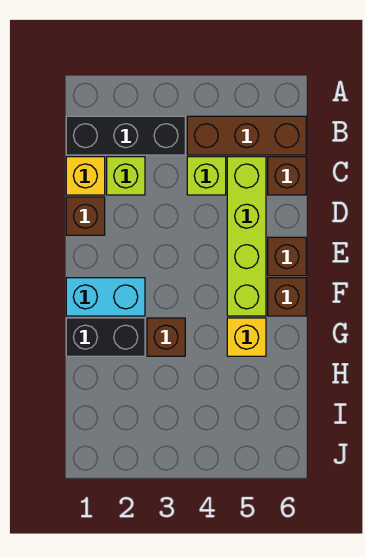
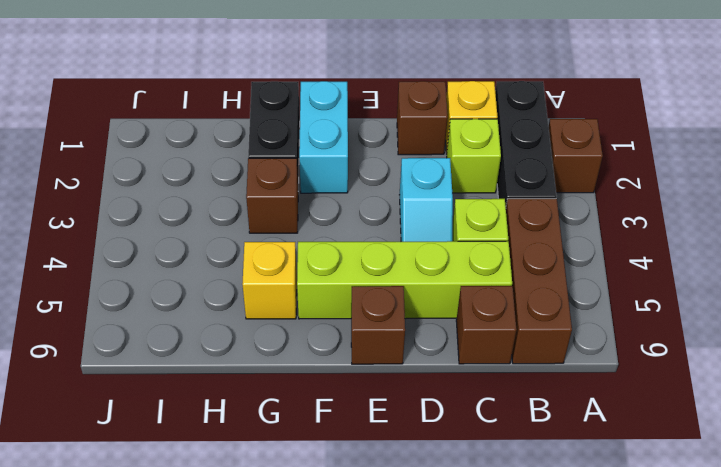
none -> cyan 1x2 slope [400,158,453,242]
brown 1x1 brick [268,278,306,316] -> brown 1x1 brick moved to [549,119,603,193]

